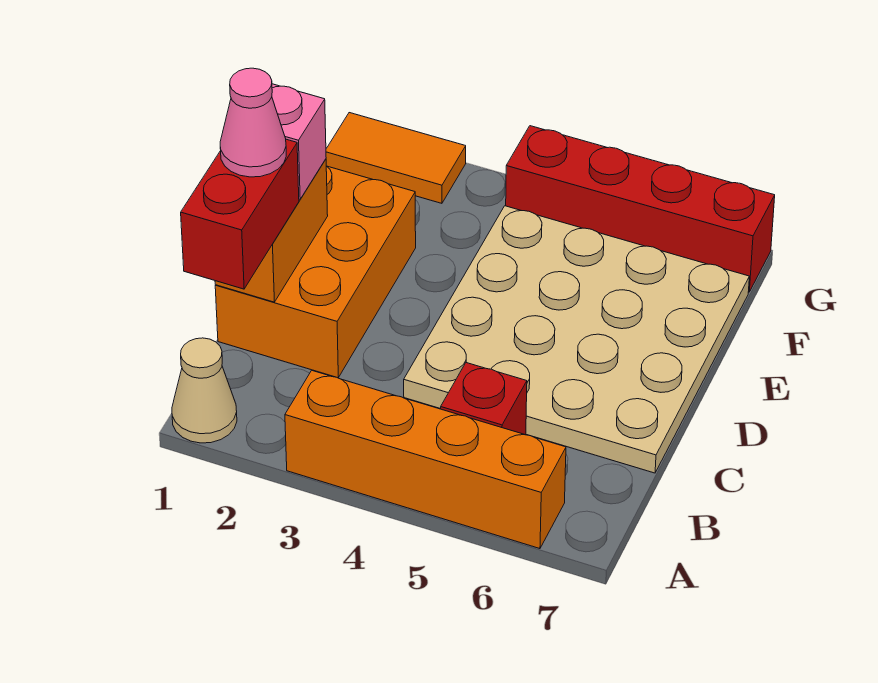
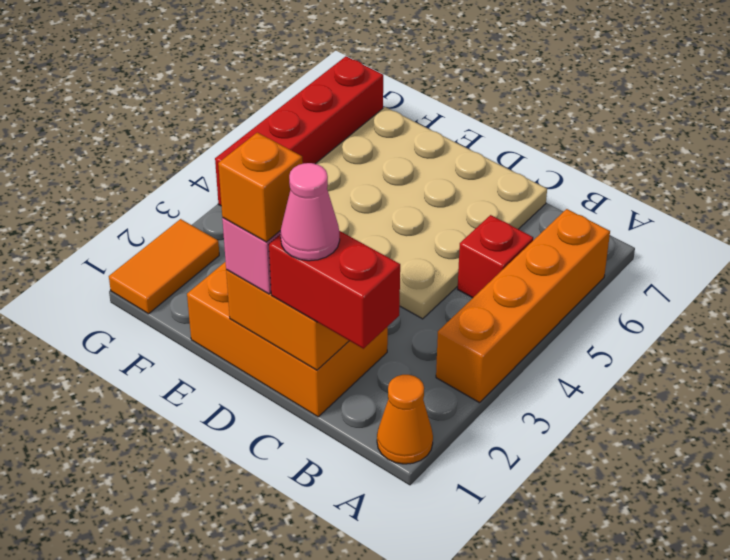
tan 1x1 cone [172,338,237,443] -> orange 1x1 cone [377,375,433,464]
none -> orange 1x1 brick [218,133,303,242]

